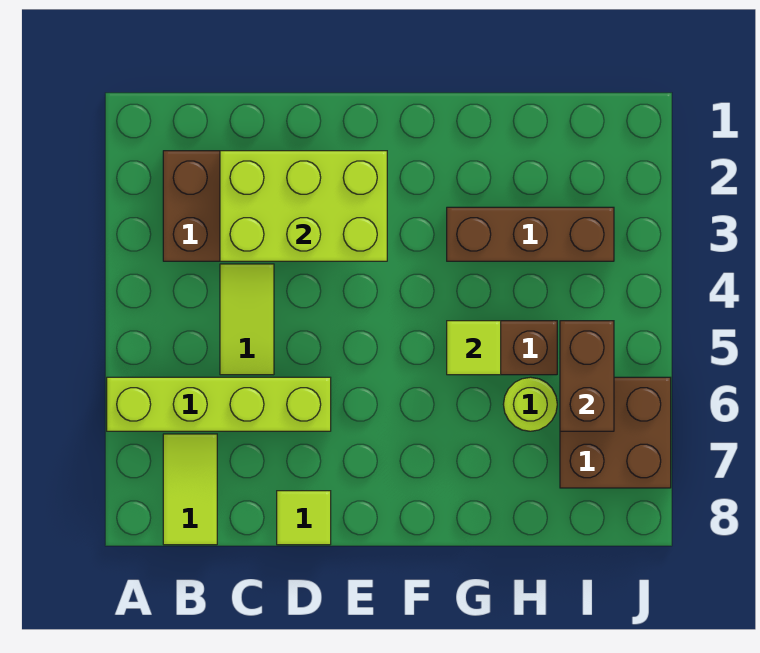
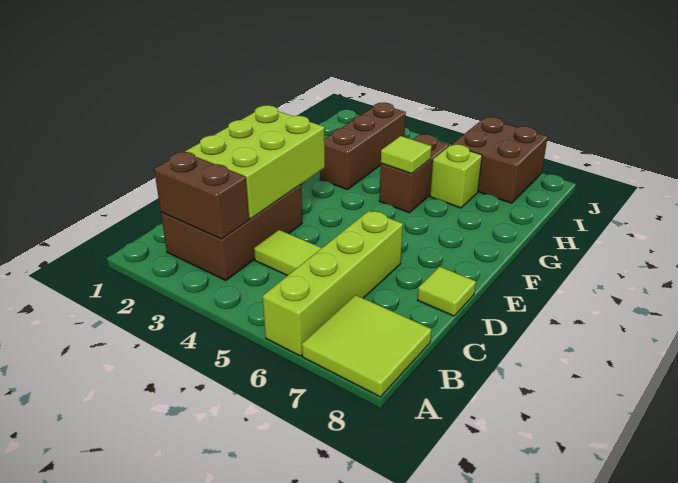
lime 1x2 tile [163,434,217,545] -> lime 2x2 tile [302,295,432,397]
lime 1x1 round brick [503,377,557,431] -> lime 1x1 brick [430,145,482,208]
brown 1x2 brick [560,321,614,431] -> brown 1x2 brick moved to [154,152,249,239]

